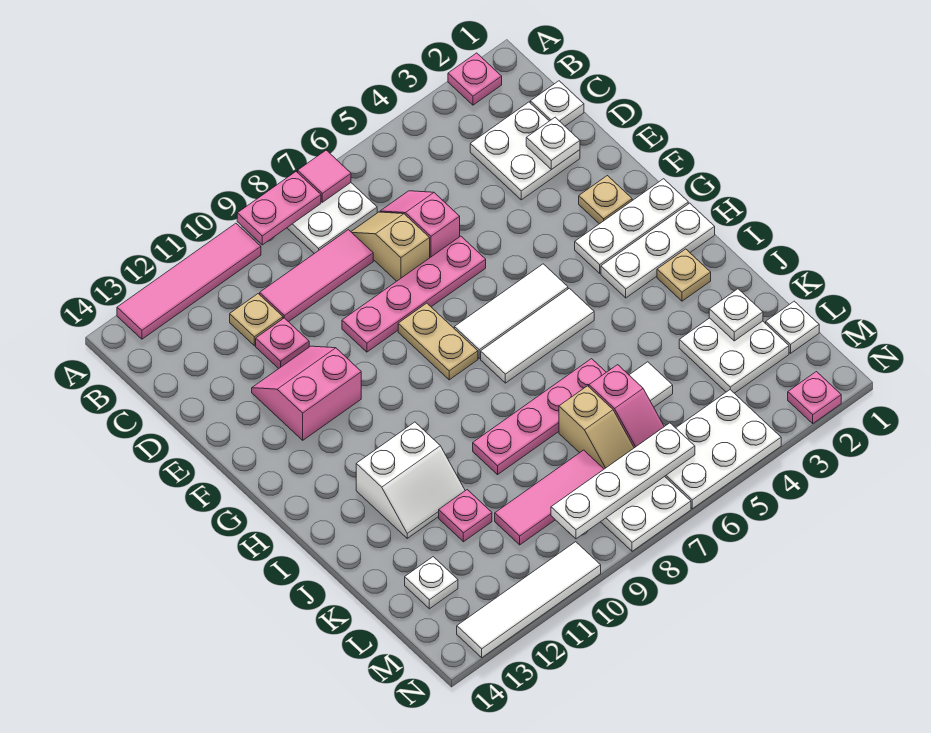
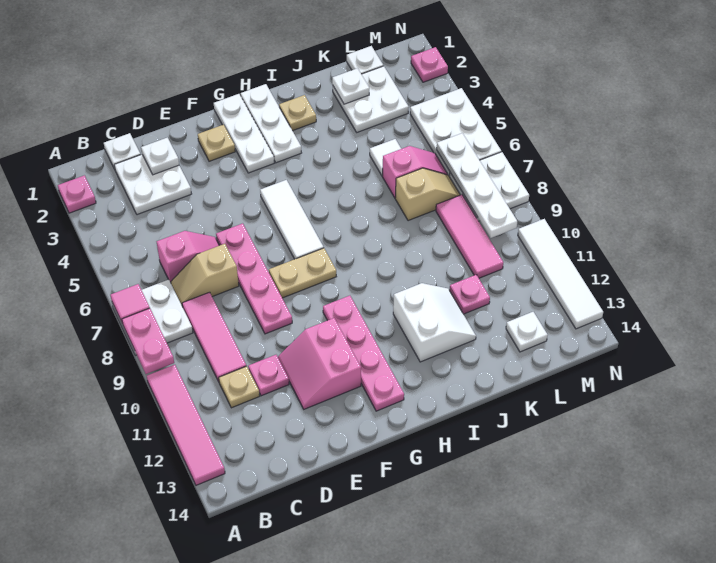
pink 1x2 slope [380,191,460,257] -> pink 1x2 slope turned to [157,231,219,283]
white 1x3 tile [481,288,594,383] -> none
pink 1x4 plate [473,359,606,475] -> pink 1x4 plate moved to [323,296,404,411]

